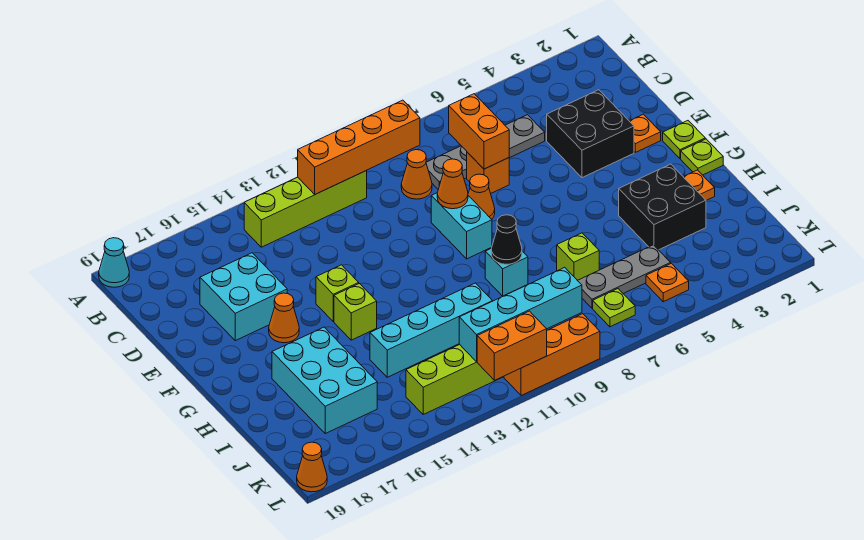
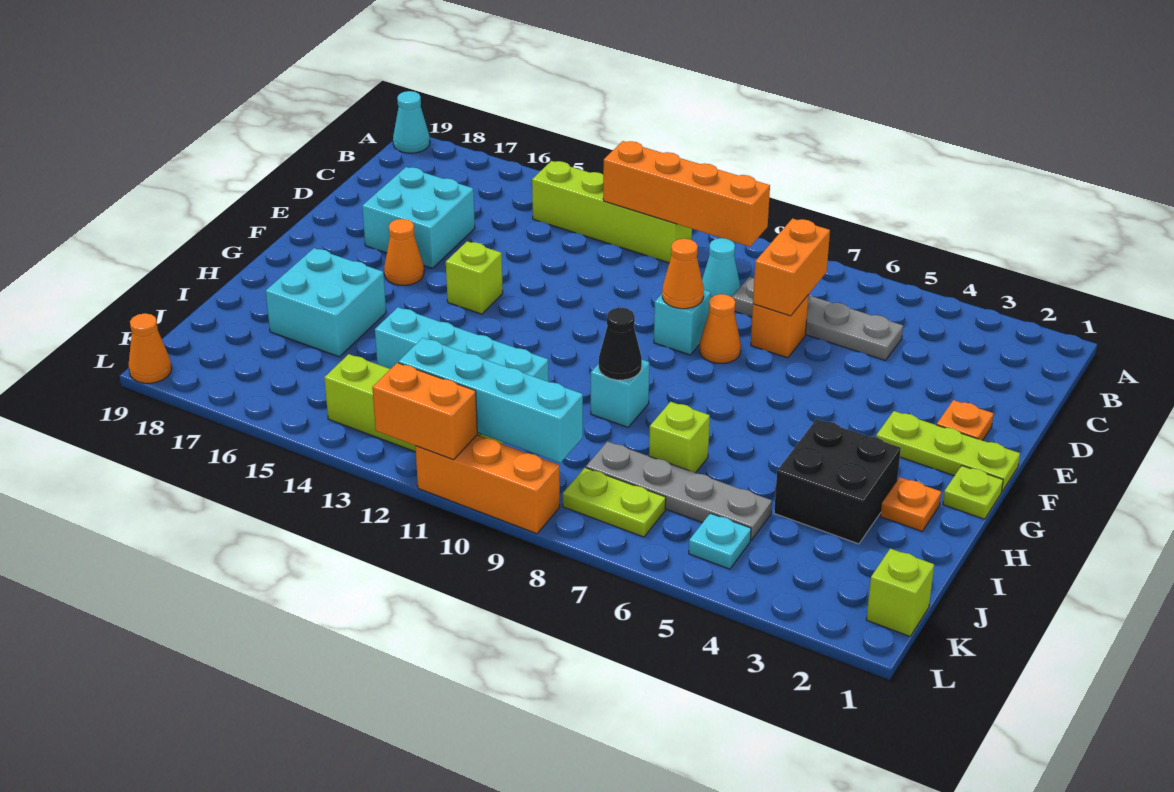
orange 1x1 cone [401,150,432,199] -> cyan 1x1 cone [702,238,740,297]
black 2x2 brick [547,90,634,178] -> none
cyan 1x2 brick [431,193,492,259] -> cyan 1x1 brick [654,290,711,355]
lime 1x1 plate [663,121,705,159] -> lime 1x3 plate [876,411,1020,491]
lime 1x1 brick [334,284,377,340] -> lime 1x1 brick moved to [866,548,934,636]
cyan 2x3 brick [272,327,377,433] -> cyan 2x2 brick [266,248,386,357]
grey 1x3 plate [577,245,671,308] -> grey 1x4 plate [586,441,772,540]
orange 1x1 plate [646,263,689,302] -> cyan 1x1 plate [689,513,751,569]
lime 1x1 plate [593,289,635,327] -> lime 1x2 plate [563,468,666,537]

